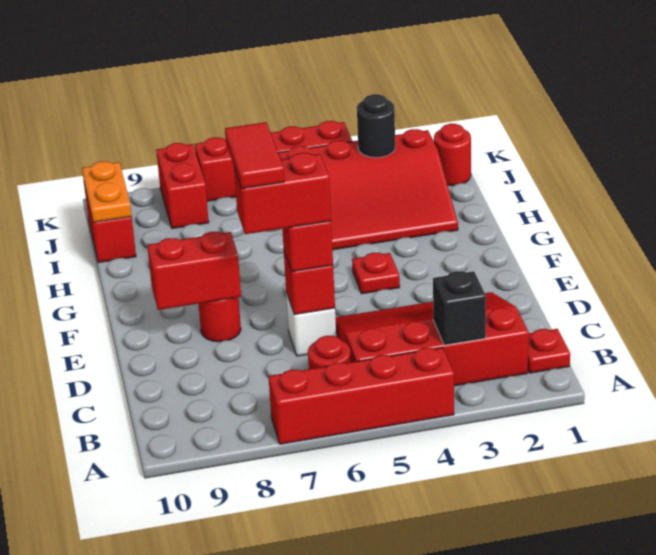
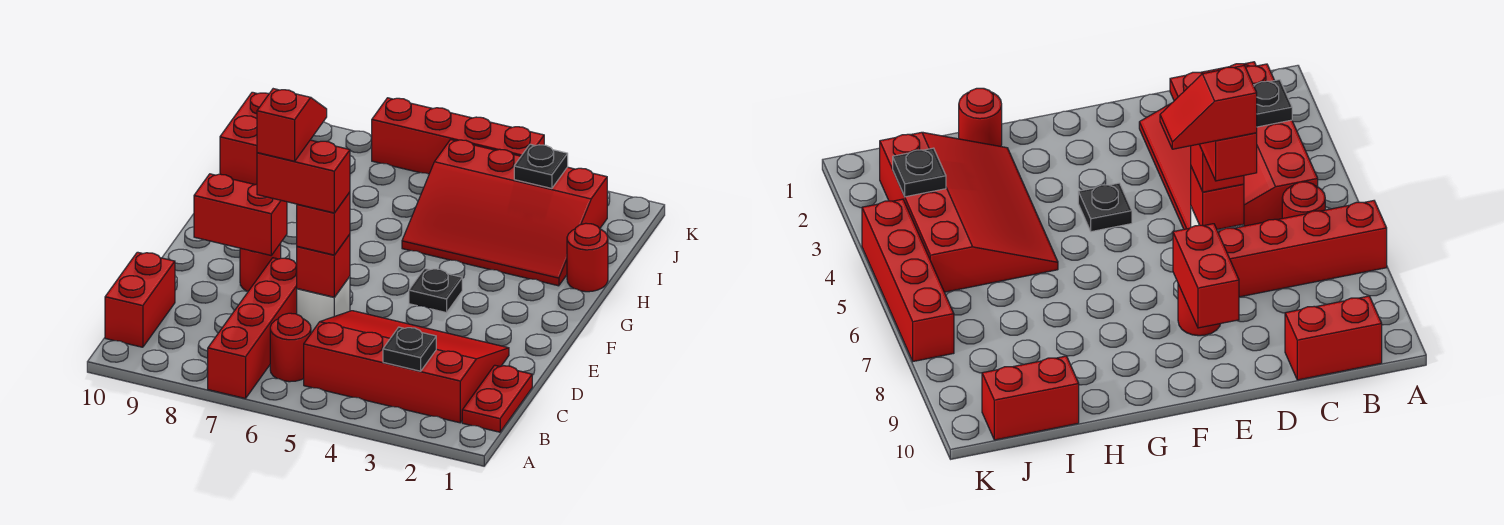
red 1x4 brick [269,347,454,444] -> red 1x4 brick turned to [208,258,297,399]
red 1x1 plate [528,329,570,373] -> red 1x2 plate [462,365,532,432]
black 1x1 brick [433,271,486,345] -> black 1x1 plate [383,327,436,371]
red 1x2 tile [225,122,284,189] -> red 1x2 slope [257,89,327,161]
red 1x1 plate [352,253,400,294] -> black 1x1 plate [409,268,462,313]
orange 1x2 plate [82,161,132,222] -> none
red 1x1 round brick [434,124,471,186] -> red 1x1 round brick moved to [567,223,608,292]
black 1x1 round brick [357,94,395,158] -> black 1x1 plate [514,144,568,188]
red 1x2 brick [156,143,209,229] -> red 1x2 brick moved to [105,252,175,347]

